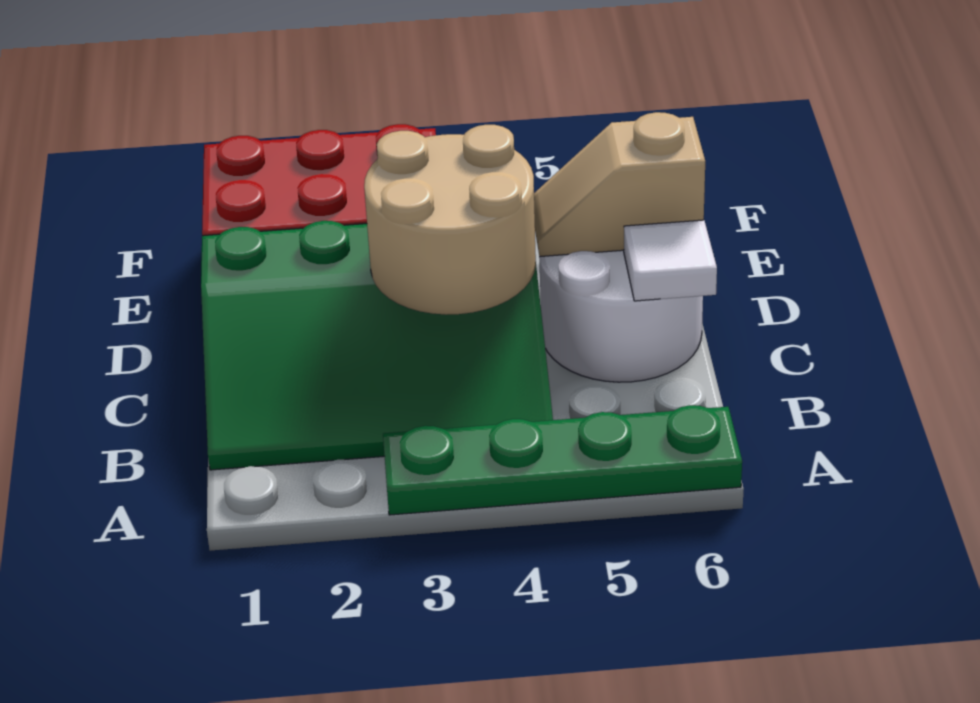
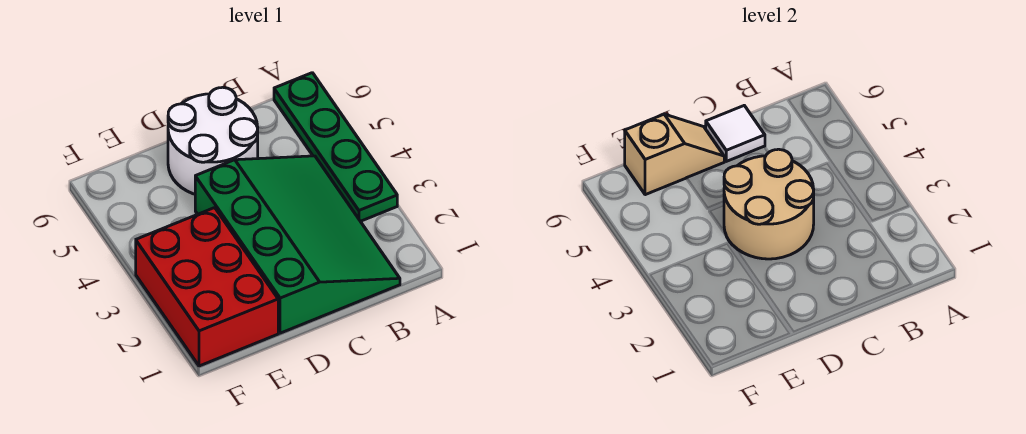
tan 1x2 slope [534,112,705,257] -> tan 1x2 slope turned to [625,114,724,195]

